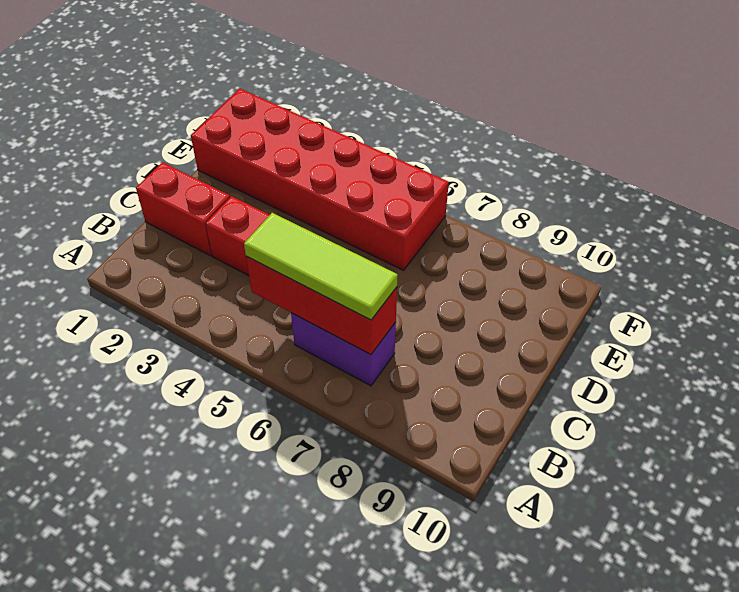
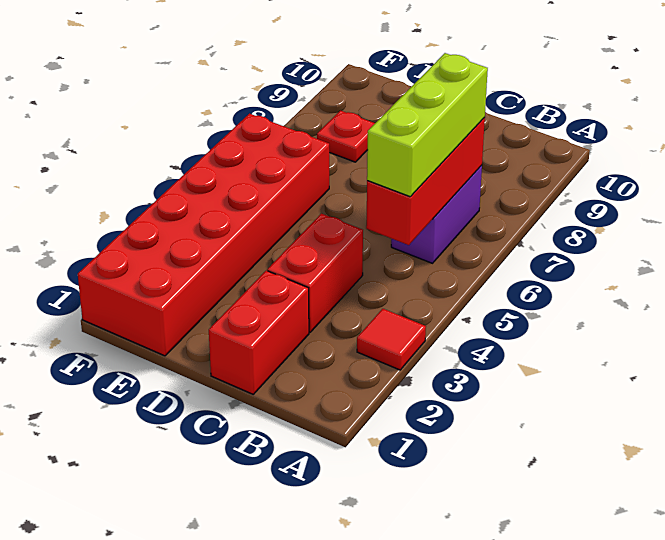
none -> red 1x1 tile [357,309,426,370]
lime 1x3 tile [244,213,398,320] -> lime 1x3 brick [367,53,488,197]
none -> red 1x1 plate [317,111,375,162]

